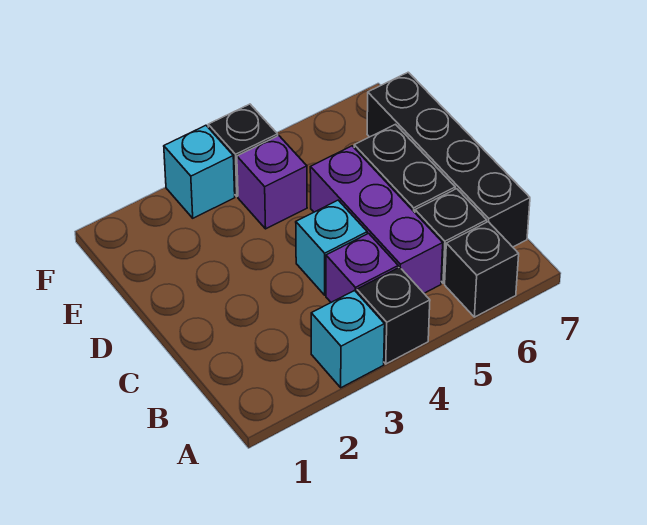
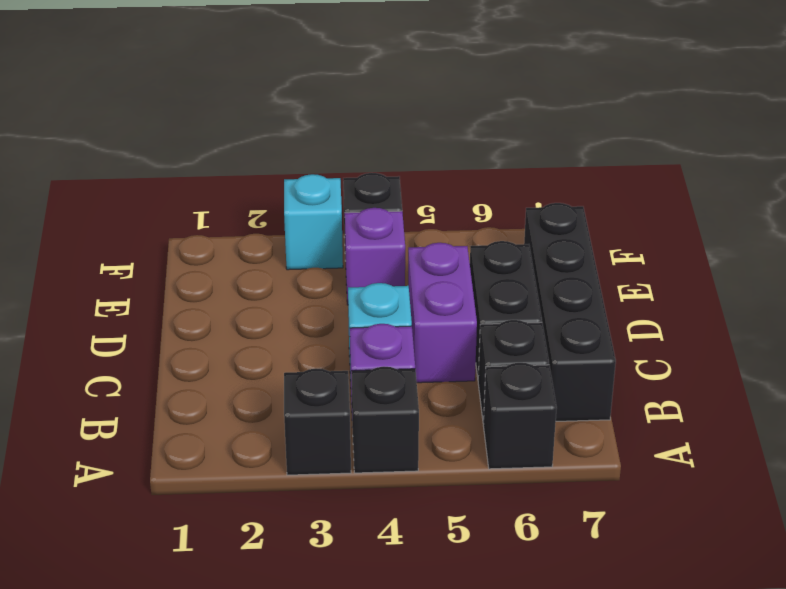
cyan 1x1 brick [311,290,385,388] -> black 1x1 brick [284,368,351,475]
purple 1x3 brick [310,146,443,293] -> purple 1x2 brick [408,243,477,383]

